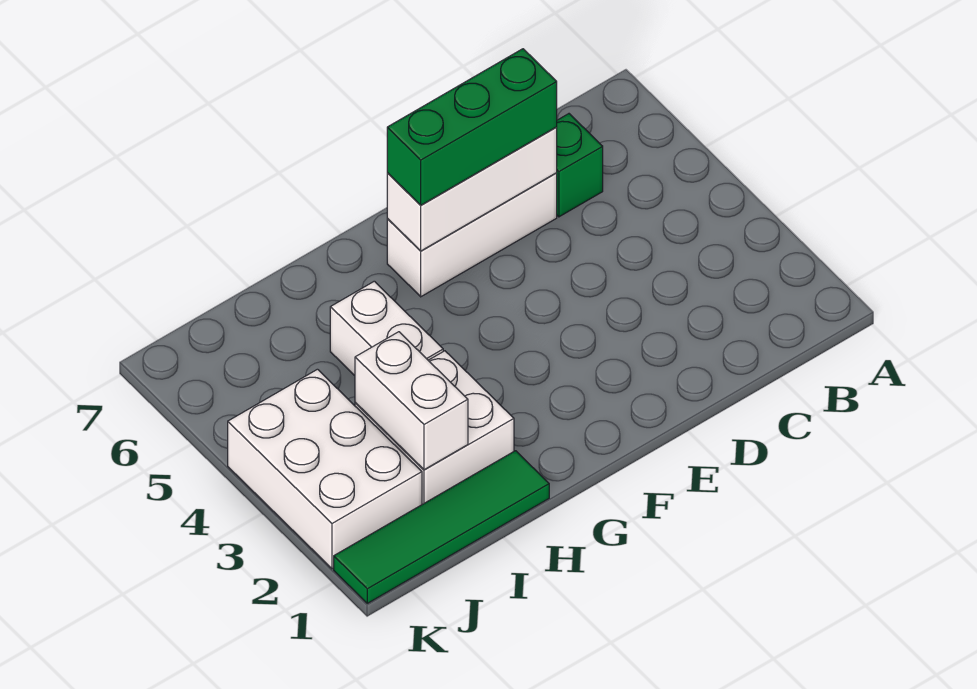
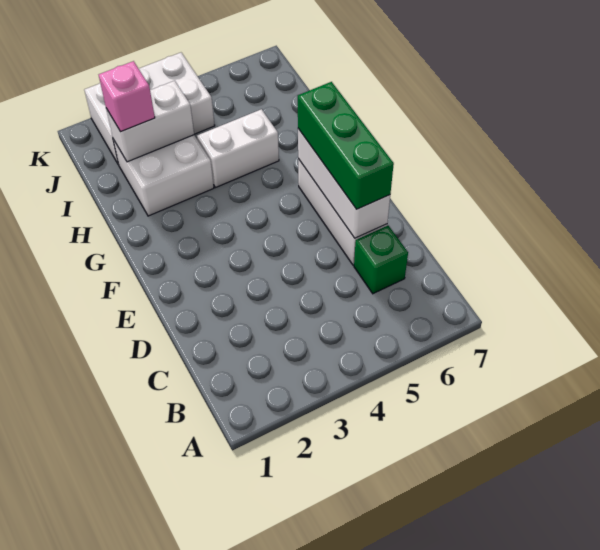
green 1x4 tile [334,451,549,603] -> none
none -> pink 1x1 brick [99,61,155,132]

